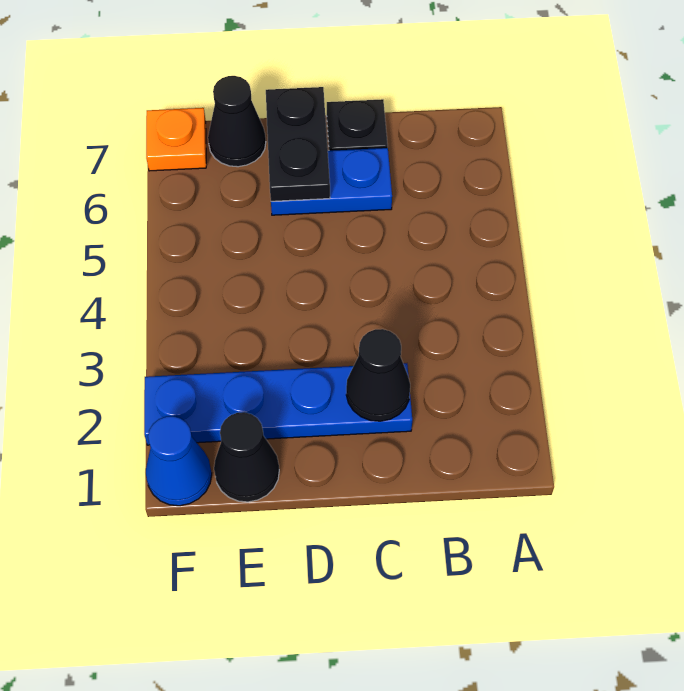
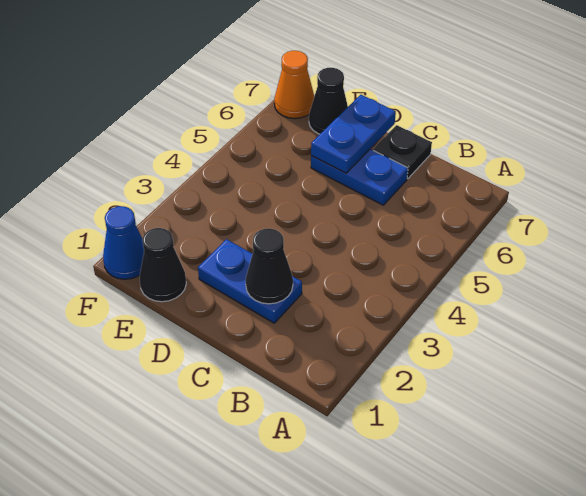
blue 1x4 plate [144,363,412,445] -> blue 1x2 plate [198,239,302,323]
black 1x2 plate [266,87,330,201] -> blue 1x2 plate [311,95,396,173]
orange 1x1 plate [146,108,206,171] -> orange 1x1 cone [274,51,314,119]

